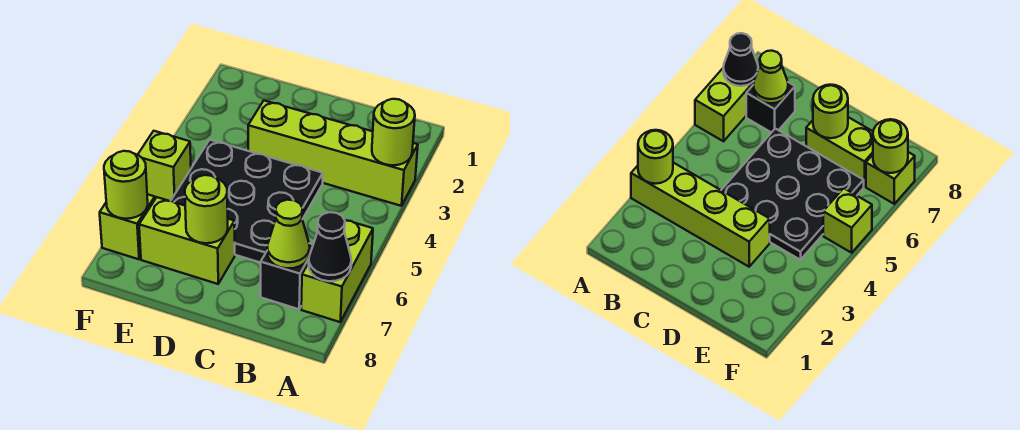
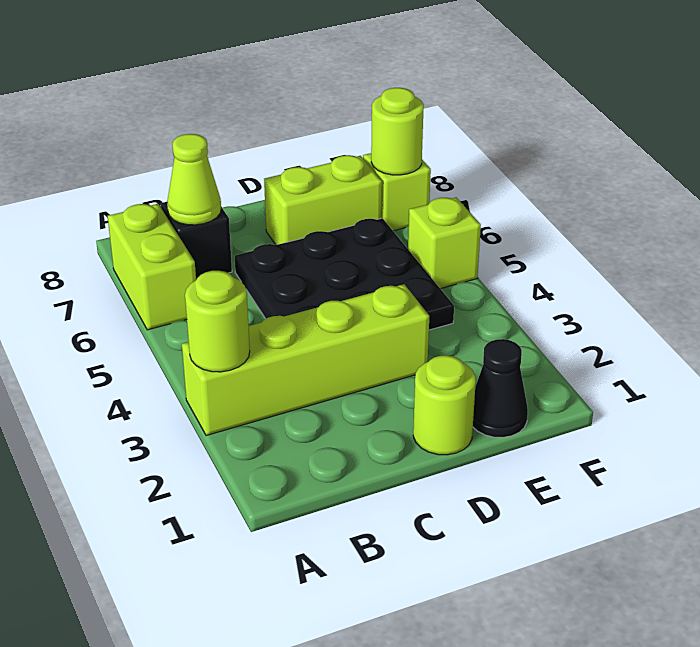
black 1x1 cone [309,212,351,281] -> black 1x1 cone moved to [473,339,528,438]
lime 1x1 round brick [185,175,228,243] -> lime 1x1 round brick moved to [413,355,476,455]

